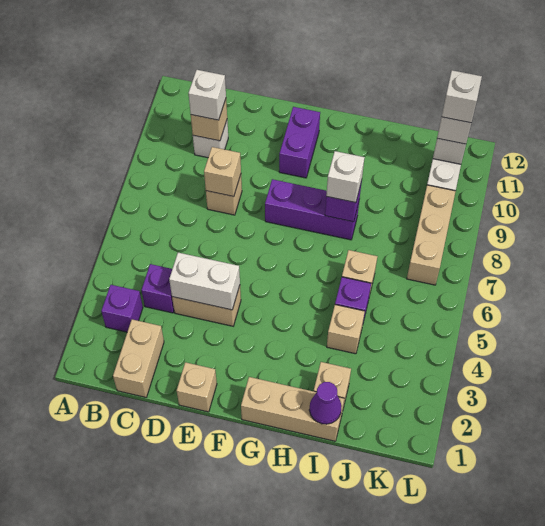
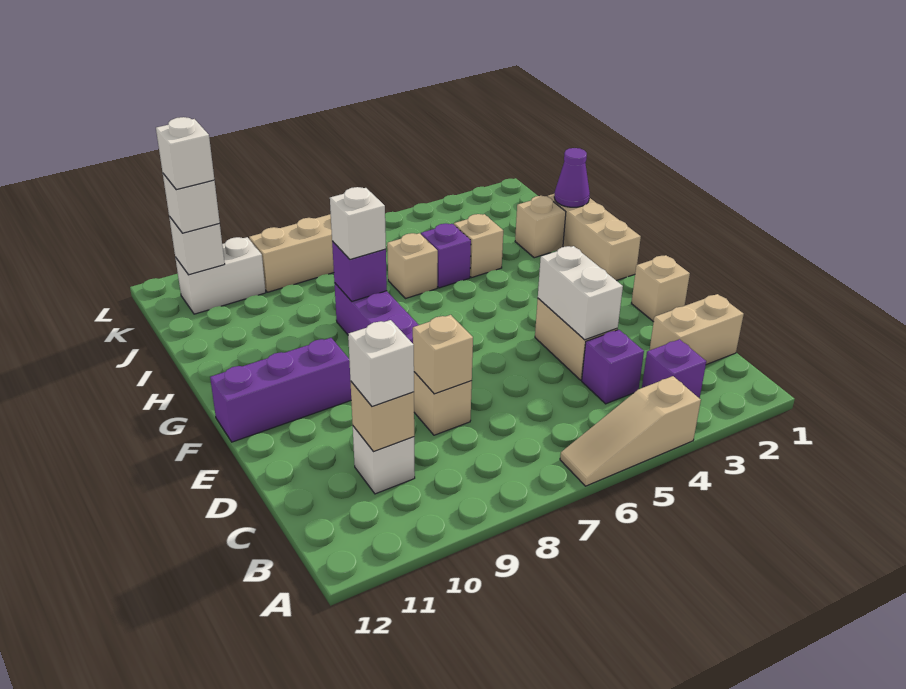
none -> tan 1x3 slope [560,376,701,486]
purple 1x2 brick [279,107,320,178] -> purple 1x3 brick [210,338,351,442]

